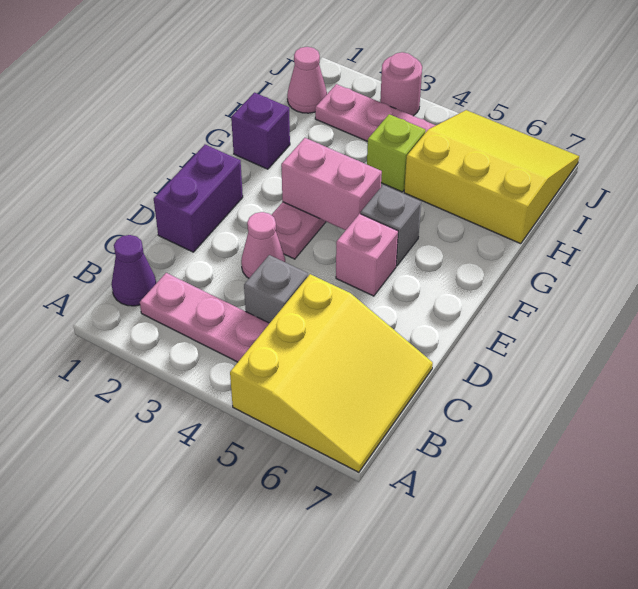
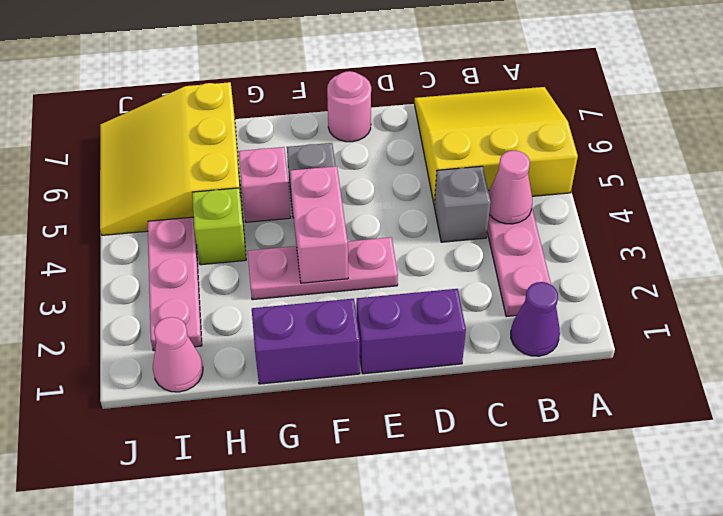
pink 1x1 cone [241,212,285,278] -> pink 1x1 cone moved to [489,150,532,224]
pink 1x1 brick [336,214,398,296] -> pink 1x1 brick moved to [239,147,291,222]
purple 1x1 brick [231,93,290,169] -> purple 1x2 brick [252,299,360,384]
pink 1x1 round brick [380,52,422,116] -> pink 1x1 round brick moved to [327,71,371,142]

